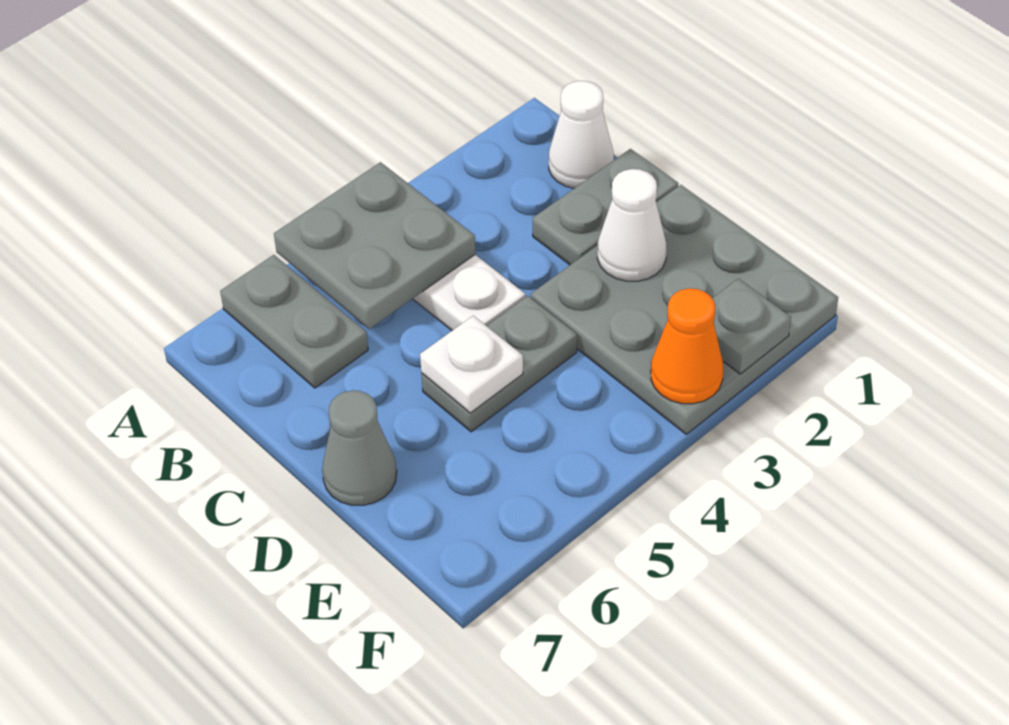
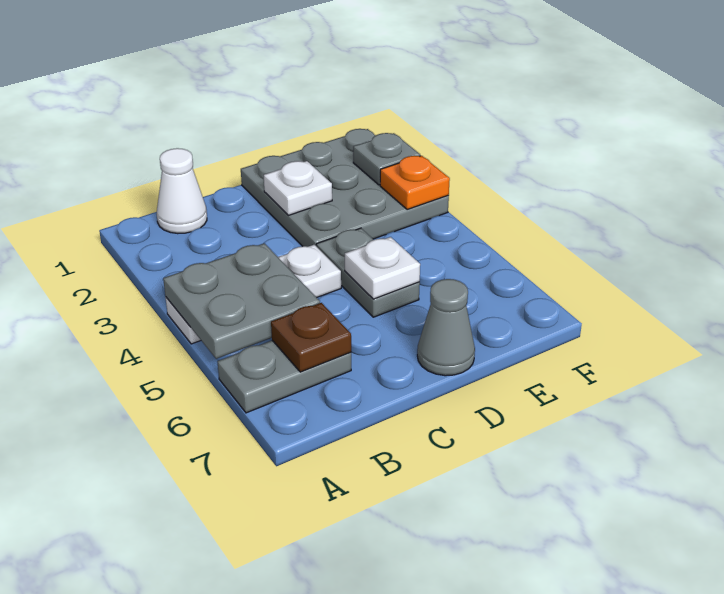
none -> brown 1x1 plate [271,303,351,372]
grey 1x2 plate [533,149,678,265] -> none
white 1x1 cone [597,169,666,281] -> white 1x1 plate [264,161,332,215]
orange 1x1 cone [651,288,723,404] -> orange 1x1 plate [380,156,450,209]

